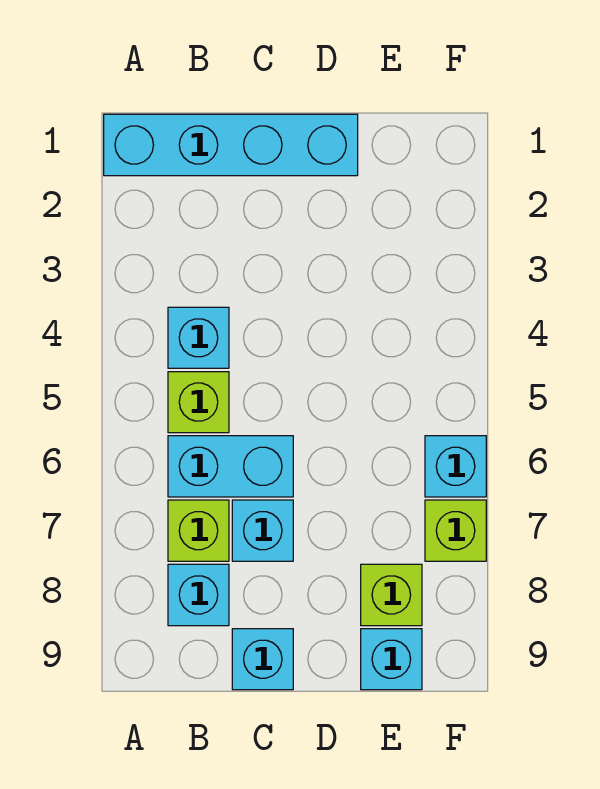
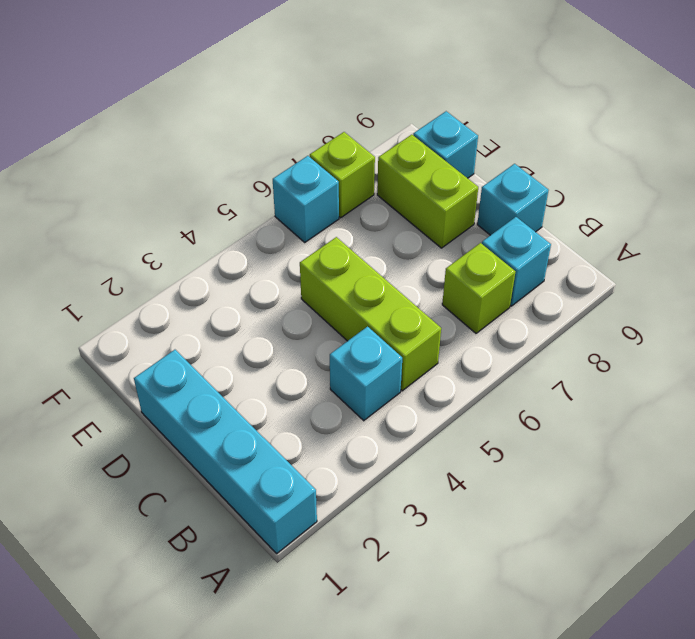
lime 1x1 brick [168,372,229,433] -> lime 1x3 brick [300,237,441,391]
cyan 1x2 brick [168,436,293,497] -> none
cyan 1x1 brick [232,500,293,561] -> none
lime 1x1 brick [361,564,422,626] -> lime 1x2 brick [377,135,478,248]

